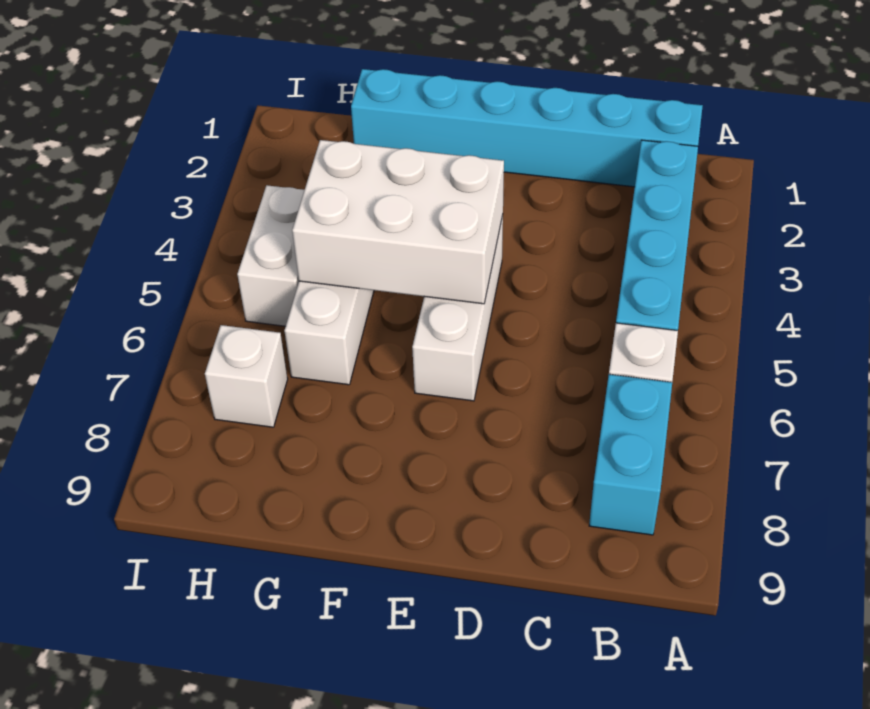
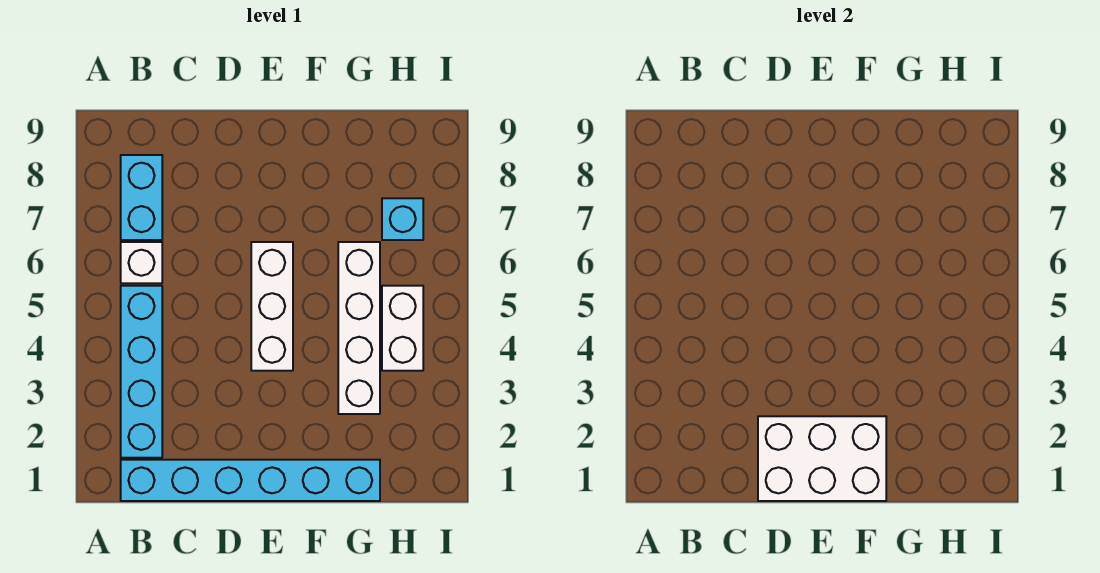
white 2x3 brick [292,140,504,304] -> white 2x3 brick moved to [758,416,886,501]
white 1x1 brick [205,325,288,427] -> cyan 1x1 brick [382,198,423,240]

